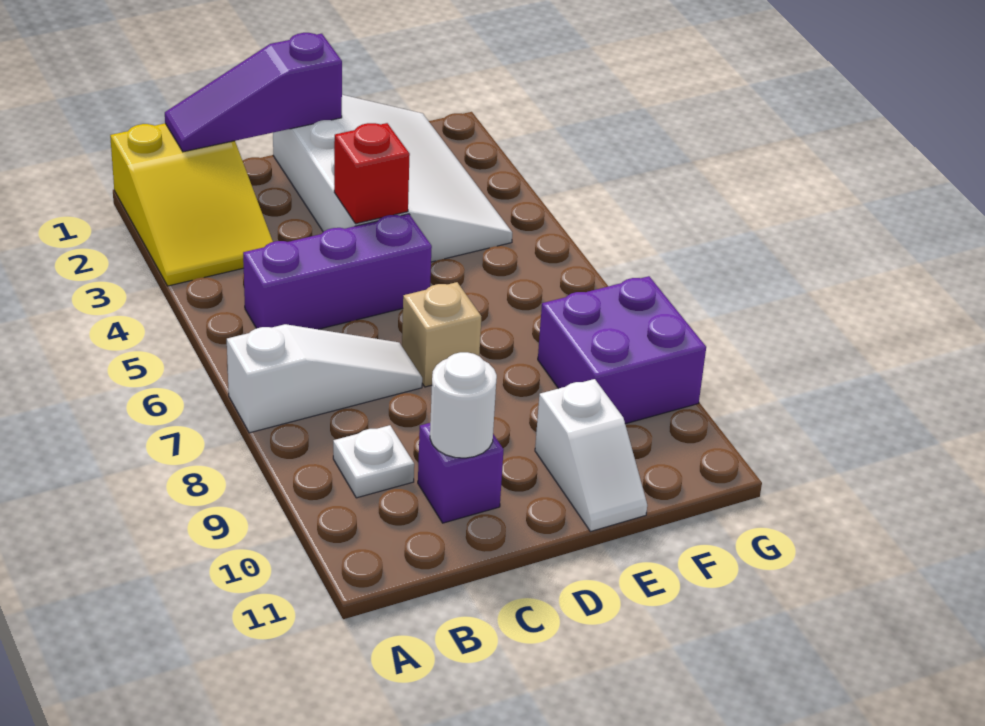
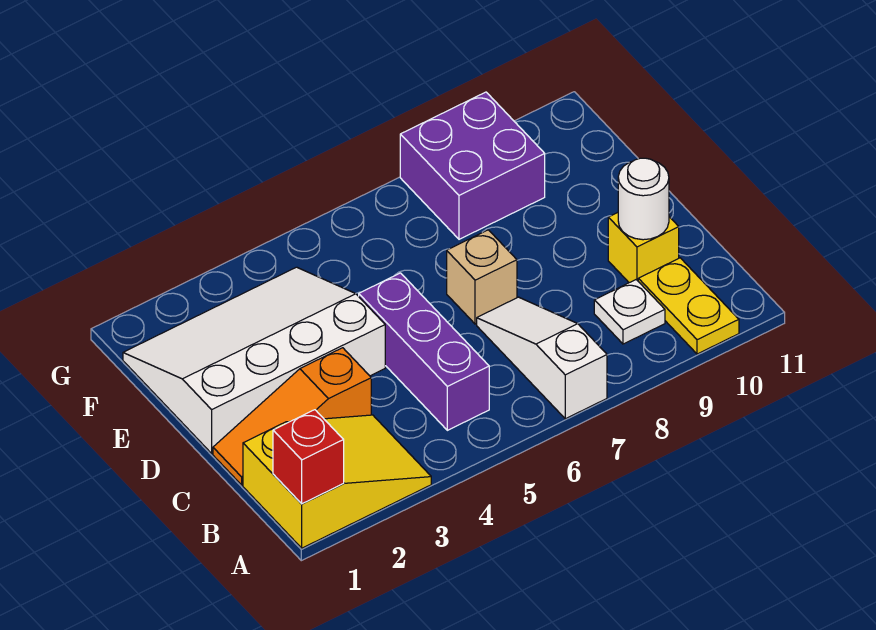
none -> yellow 1x2 plate [638,258,739,354]
purple 1x3 slope [165,33,342,152] -> none
none -> orange 1x3 slope [213,348,371,485]
purple 1x1 brick [418,423,504,523] -> yellow 1x1 brick [608,213,679,283]
red 1x1 brick [334,123,410,224] -> red 1x1 brick moved to [273,410,344,504]
white 1x2 slope [535,379,647,532] -> none

